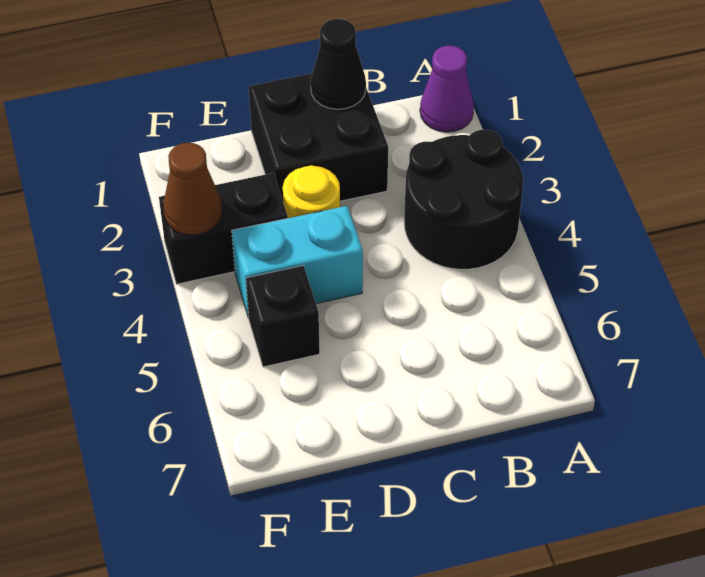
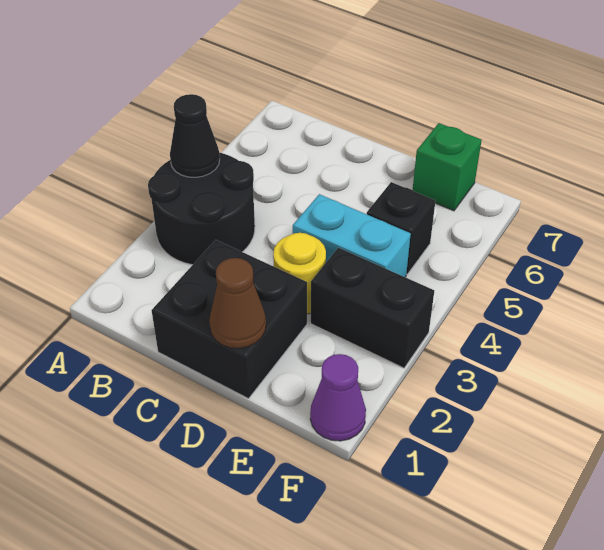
purple 1x1 cone [420,46,474,132] -> purple 1x1 cone moved to [310,354,366,441]
black 1x1 cone [311,19,366,109] -> black 1x1 cone moved to [170,94,220,177]
none -> green 1x1 brick [413,123,482,211]
brown 1x1 cone [163,143,222,235] -> brown 1x1 cone moved to [209,258,266,348]

